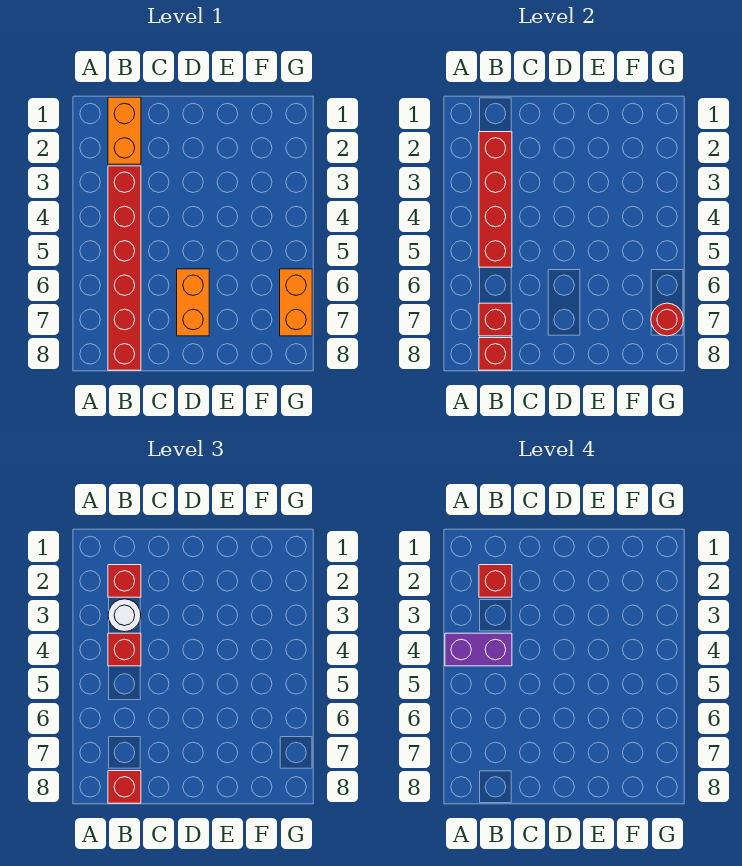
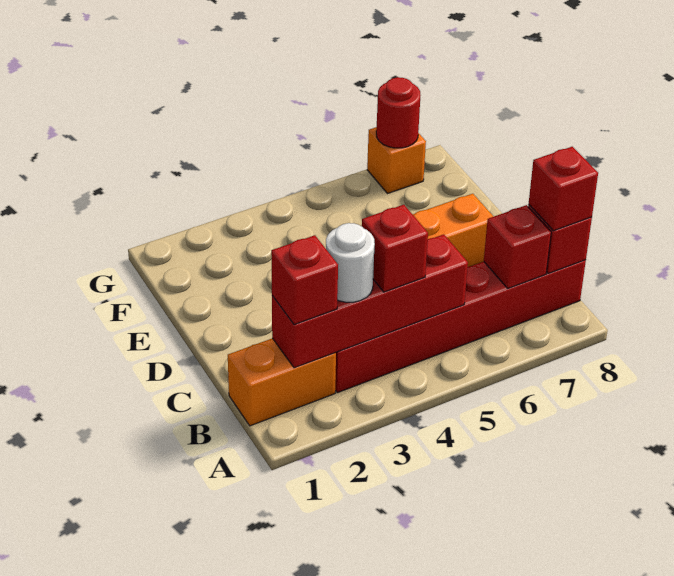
purple 1x2 brick [445,633,512,666] -> none
red 1x1 brick [479,565,512,597] -> none
orange 1x2 brick [280,269,312,336] -> orange 1x1 brick [367,127,426,194]

